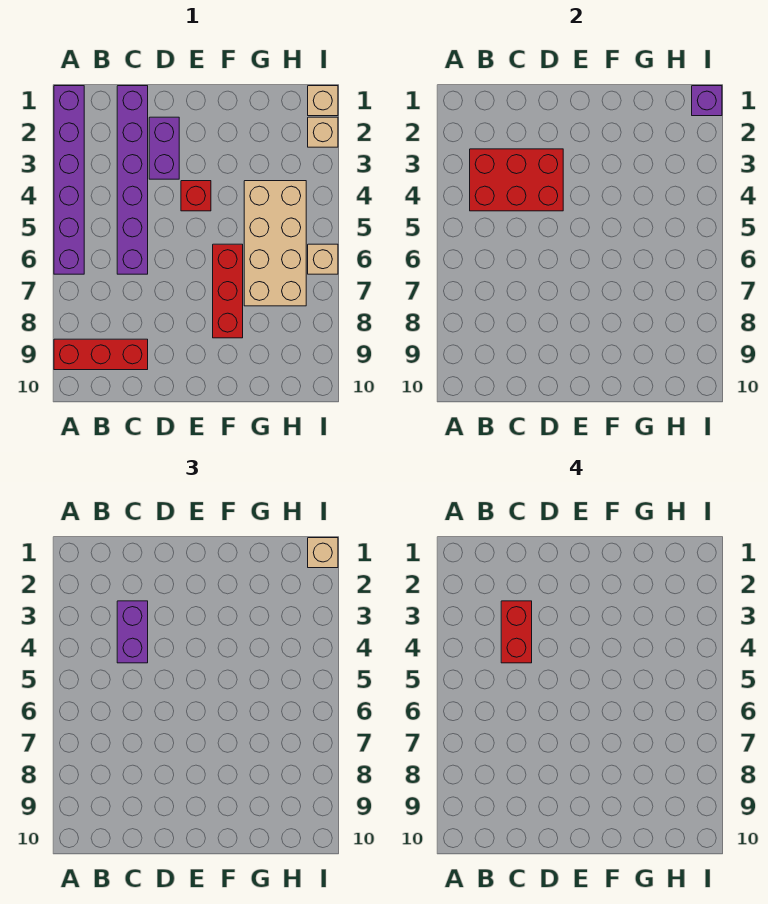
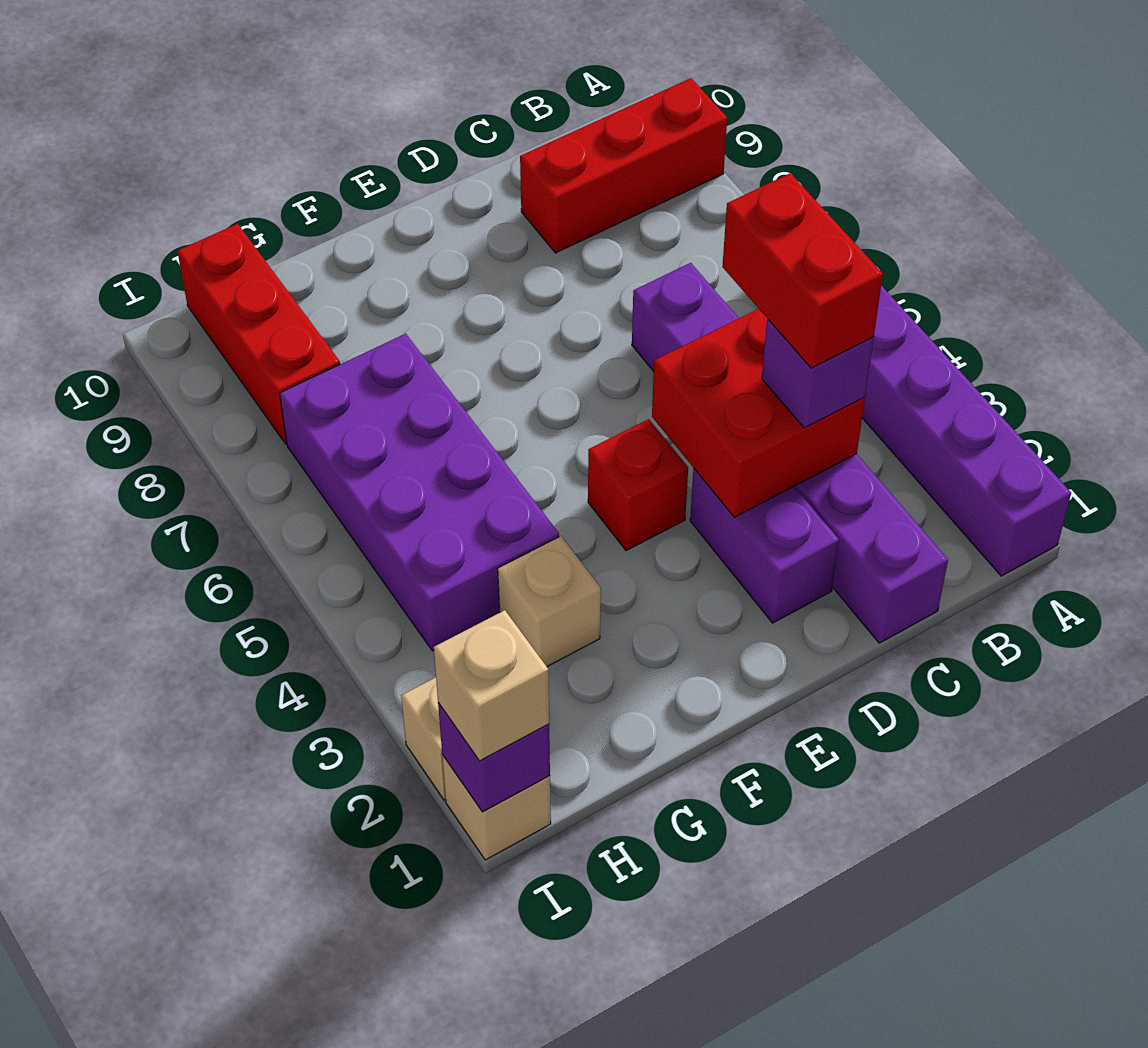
red 2x3 brick [470,149,563,211] -> red 2x2 brick [652,309,865,517]
purple 1x2 brick [117,601,148,663] -> purple 1x1 brick [762,319,874,428]
red 1x3 brick [213,244,243,338] -> red 1x3 brick moved to [177,224,340,444]
tan 2x4 brick [244,181,306,306] -> purple 2x4 brick [280,334,559,651]
tan 1x1 brick [308,244,338,274] -> tan 1x1 brick moved to [498,536,601,667]

